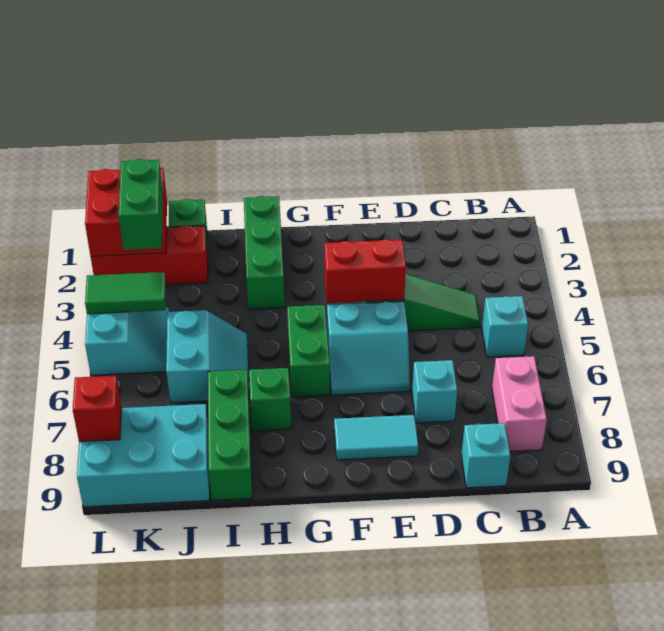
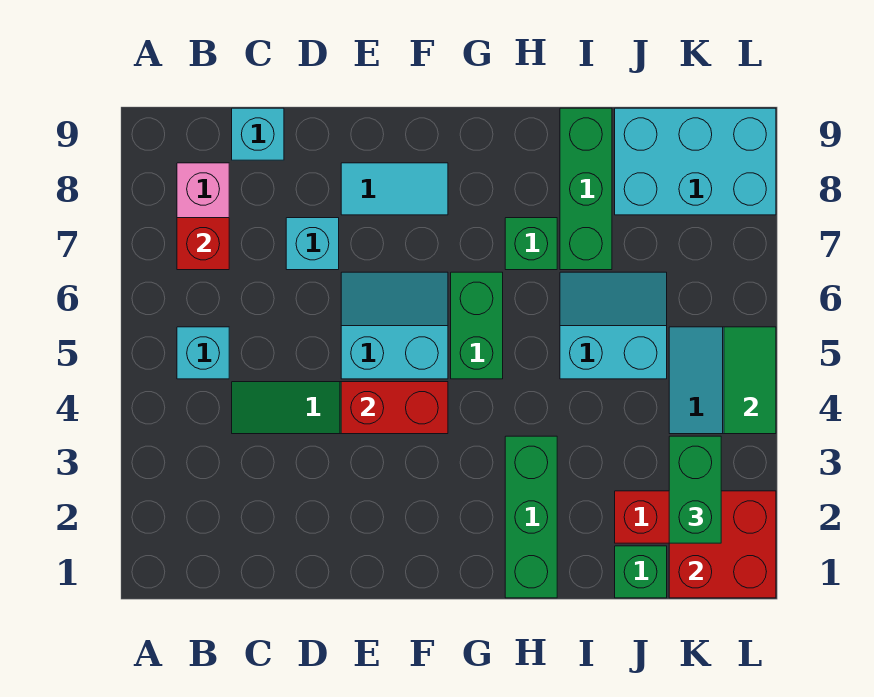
cyan 2x2 slope [166,310,249,403] -> cyan 2x2 slope turned to [560,272,667,379]
green 1x2 tile [85,272,166,314] -> green 1x2 tile turned to [724,327,776,434]
red 1x1 brick [73,376,121,442] -> red 1x1 brick moved to [177,218,229,270]

